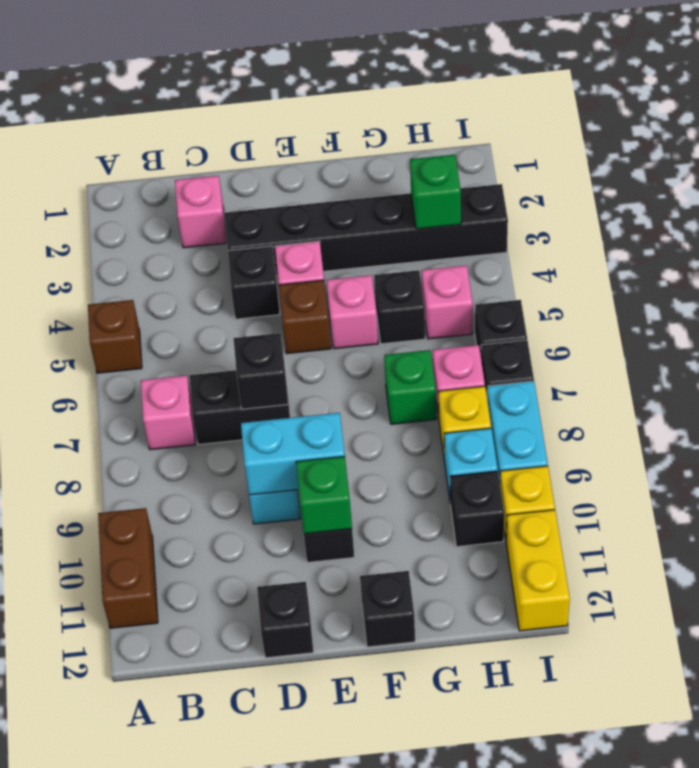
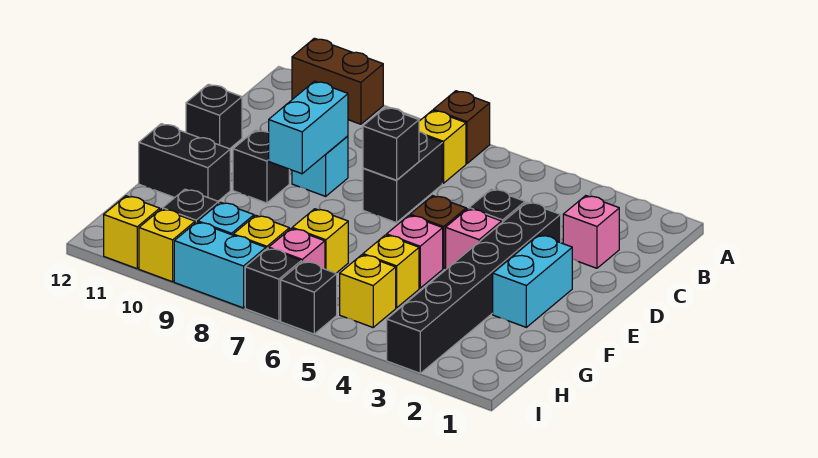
brown 1x1 brick [88,300,142,373] -> brown 1x1 brick moved to [433,91,490,164]
pink 1x1 brick [141,375,195,450] -> yellow 1x1 brick [419,110,466,183]
none -> cyan 1x2 brick [493,235,572,327]
green 1x1 brick [296,456,352,534] -> none
black 1x1 brick [360,571,415,647] -> black 1x2 brick [139,124,230,201]
black 1x1 brick [374,270,425,344] -> yellow 1x1 brick [363,235,419,308]
green 1x1 brick [384,350,436,424] -> yellow 1x1 brick [292,209,348,273]
green 1x1 brick [410,155,461,229] -> none
pink 1x1 brick [422,265,473,339] -> yellow 1x1 brick [340,255,396,327]
yellow 1x2 brick [506,510,570,631] -> yellow 1x1 brick [104,196,160,269]

